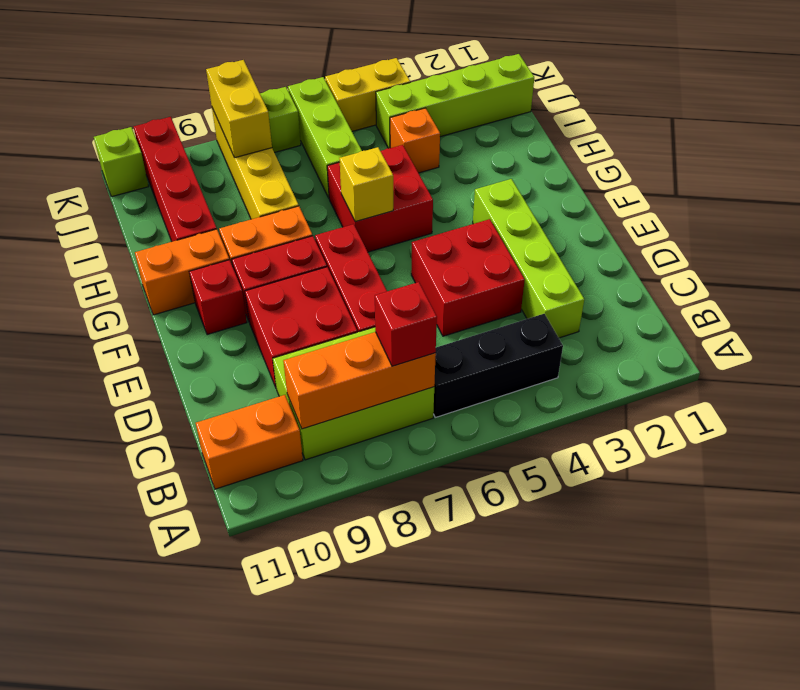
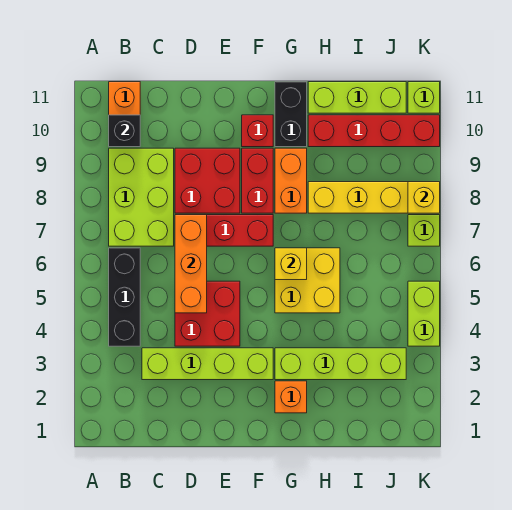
orange 1x3 brick [283,332,436,429] -> orange 1x3 brick moved to [175,215,207,313]
red 1x1 brick [375,282,437,366] -> none
none -> black 1x1 brick [109,115,140,147]
red 2x2 brick [327,145,433,252] -> yellow 2x2 brick [275,248,340,313]
orange 1x2 brick [135,229,229,315] -> black 1x2 brick [275,82,307,147]
orange 1x1 brick [390,108,440,173] -> orange 1x1 brick moved to [275,381,307,413]
lime 1x3 brick [288,77,362,198] -> lime 1x3 brick moved to [308,82,406,113]
lime 1x4 brick [376,54,534,148] -> lime 1x4 brick turned to [275,348,406,380]
yellow 1x2 brick [206,60,272,158] -> yellow 1x1 brick [408,182,440,213]
yellow 1x2 brick [325,58,410,131] -> lime 1x2 brick [408,281,440,346]

